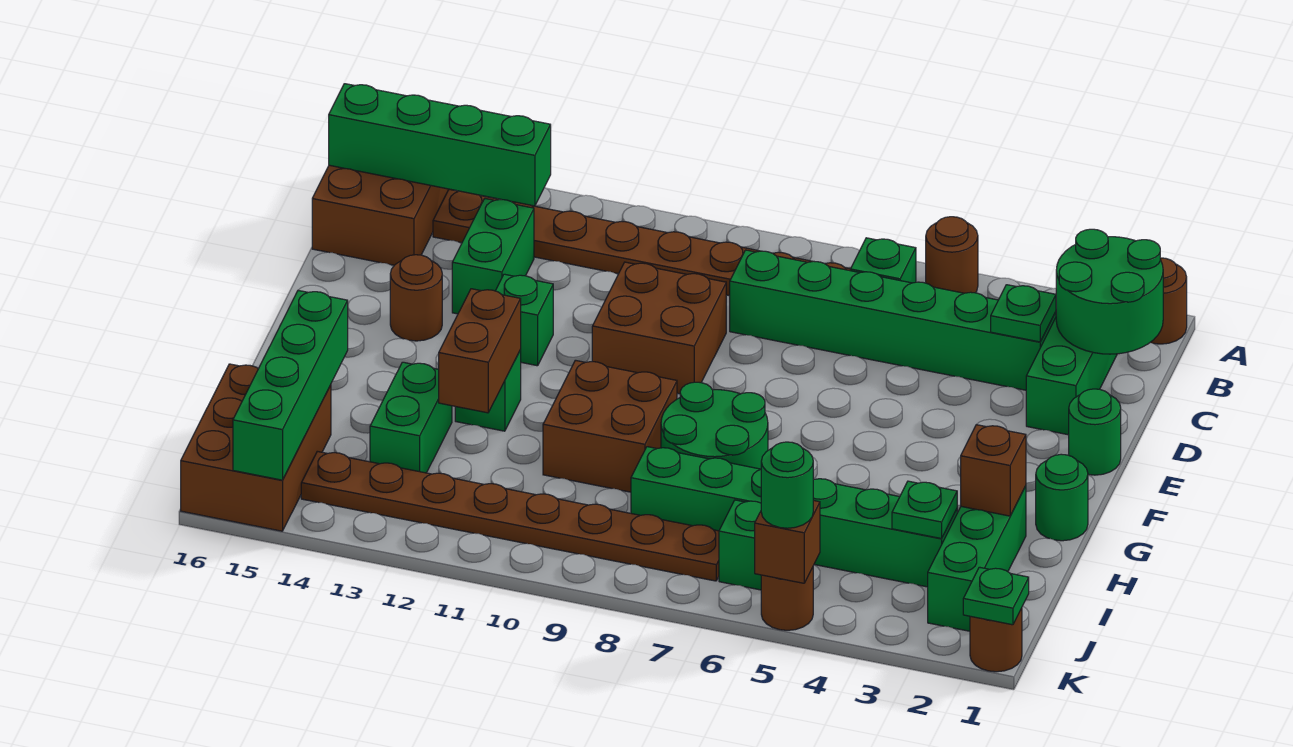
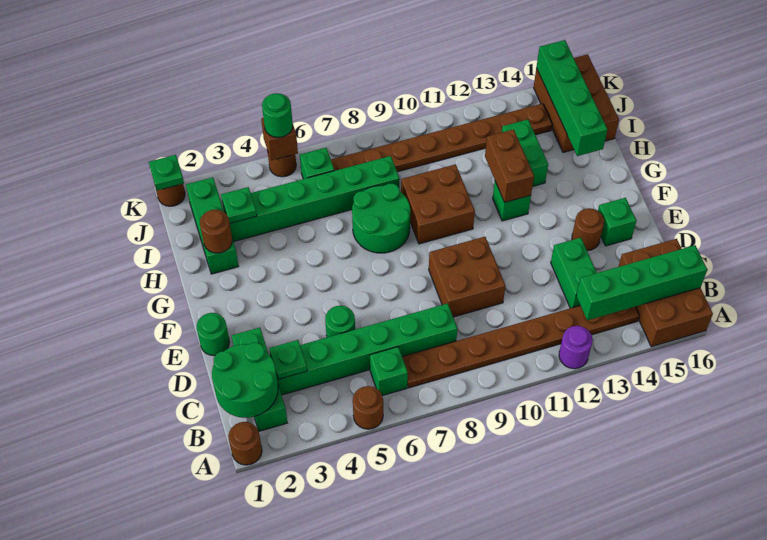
none -> purple 1x1 round brick [559,326,593,369]
green 1x1 brick [496,274,553,366] -> green 1x1 brick moved to [598,198,636,246]
green 1x1 round brick [1036,454,1088,541] -> green 1x1 round brick moved to [325,306,355,337]
brown 1x1 brick [961,425,1026,516] -> brown 1x1 round brick [200,209,232,253]

